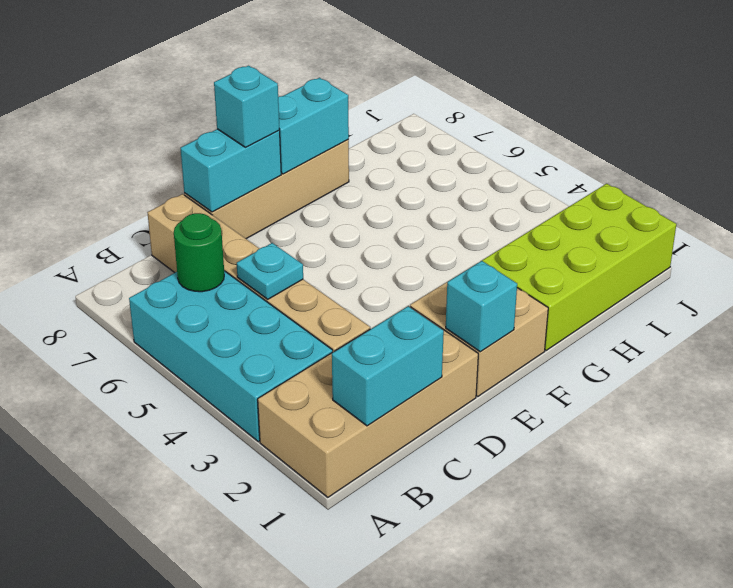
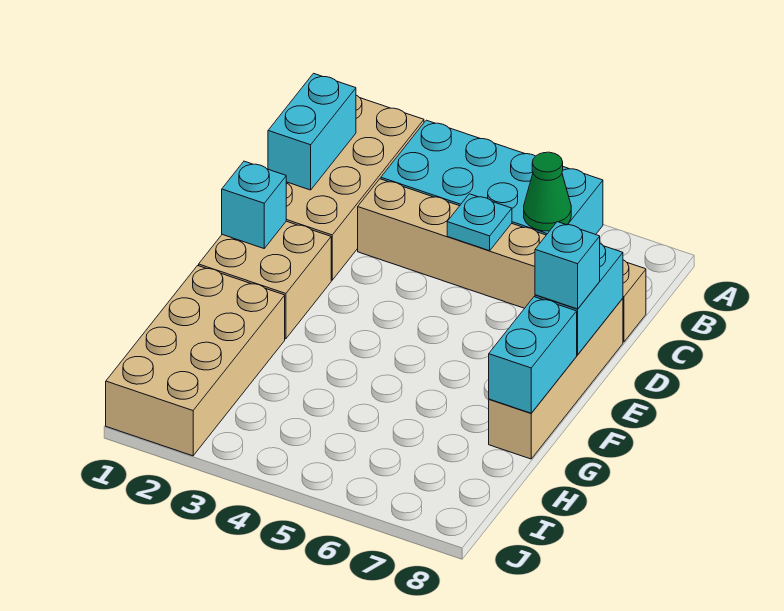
green 1x1 round brick [174,213,224,292] -> green 1x1 cone [524,152,571,231]
lime 2x4 brick [482,184,676,351] -> tan 2x4 brick [106,266,285,456]

